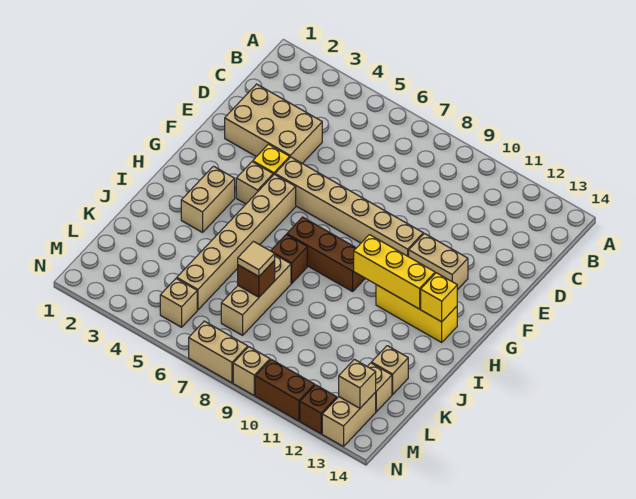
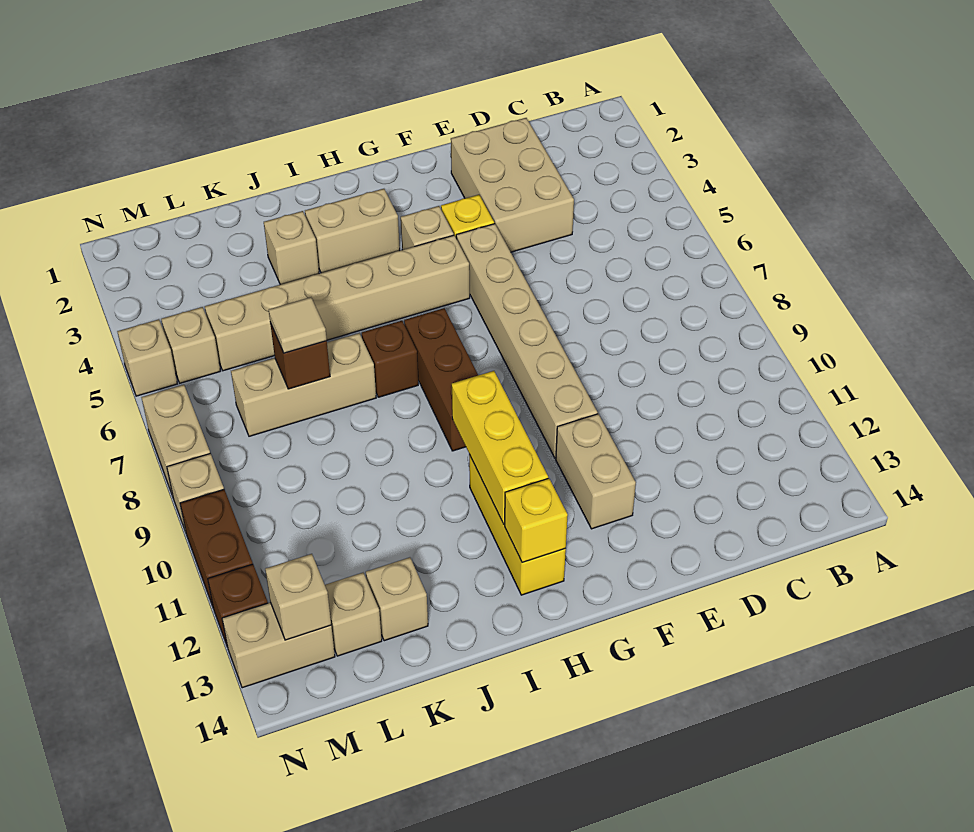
none -> tan 1x1 brick [264,211,319,285]
none -> tan 1x1 brick [117,319,177,396]

